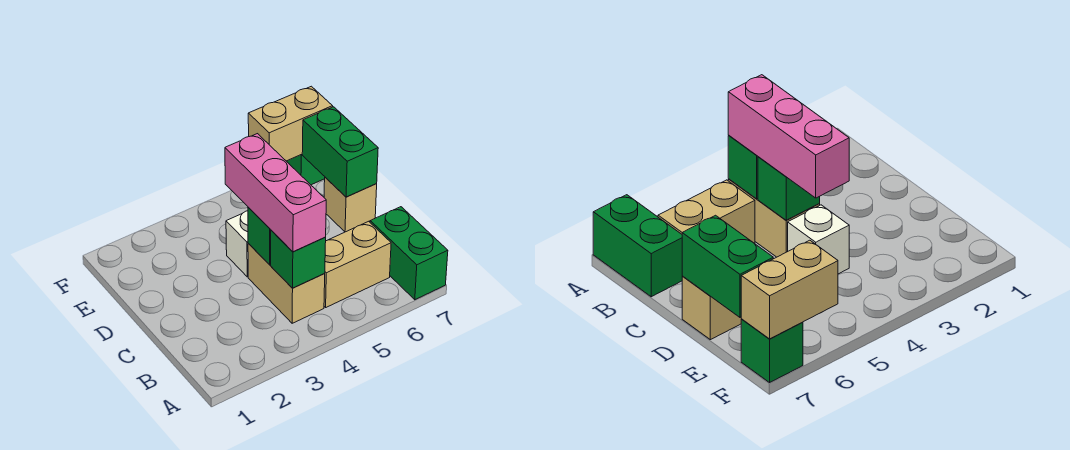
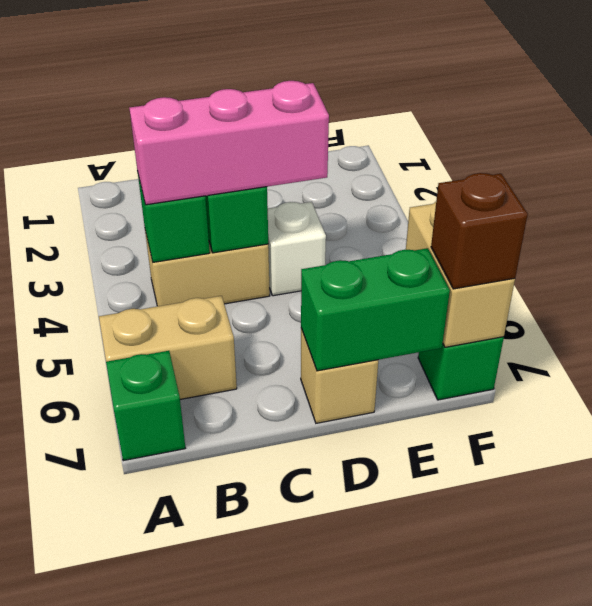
green 1x2 brick [370,207,448,300] -> green 1x1 brick [106,351,185,461]
tan 1x2 brick [324,221,391,307] -> tan 1x2 brick turned to [99,296,237,399]
none -> brown 1x1 brick [431,173,528,289]

